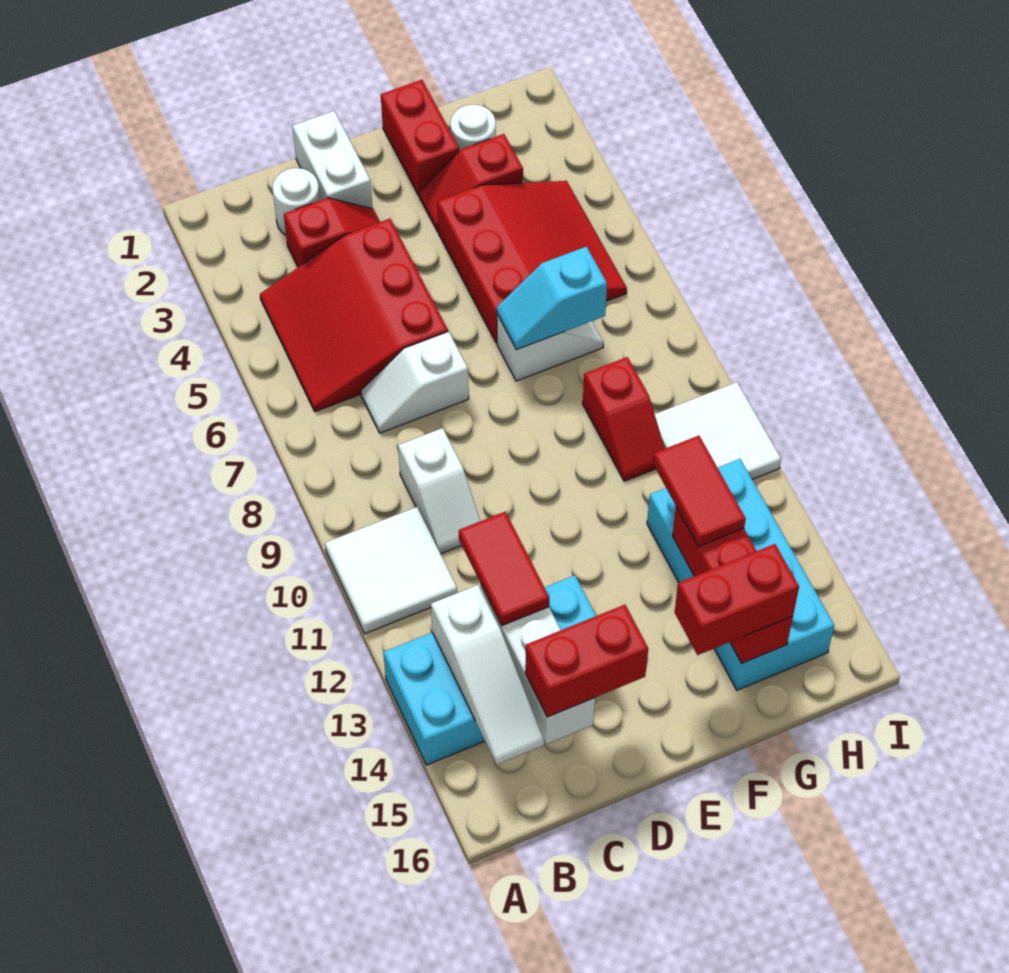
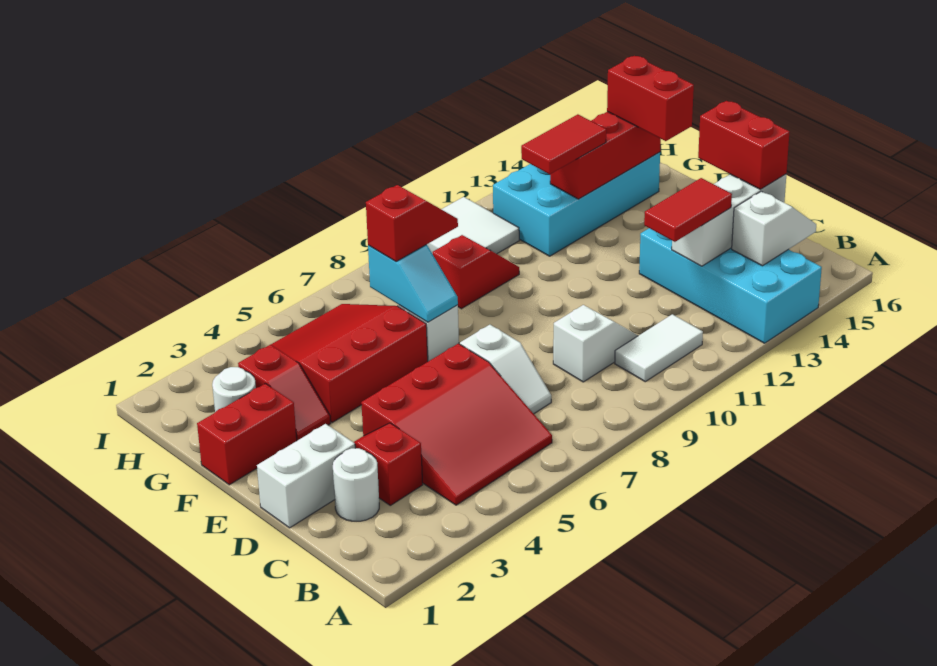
white 2x2 tile [325,507,457,634] -> white 1x2 tile [615,314,703,382]
white 1x3 slope [431,585,544,764] -> white 1x2 slope [732,191,816,266]
none -> red 1x2 slope [366,185,458,262]

